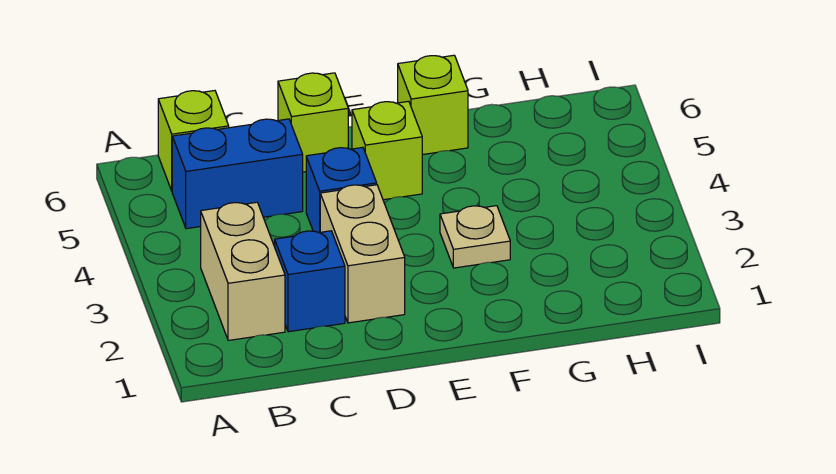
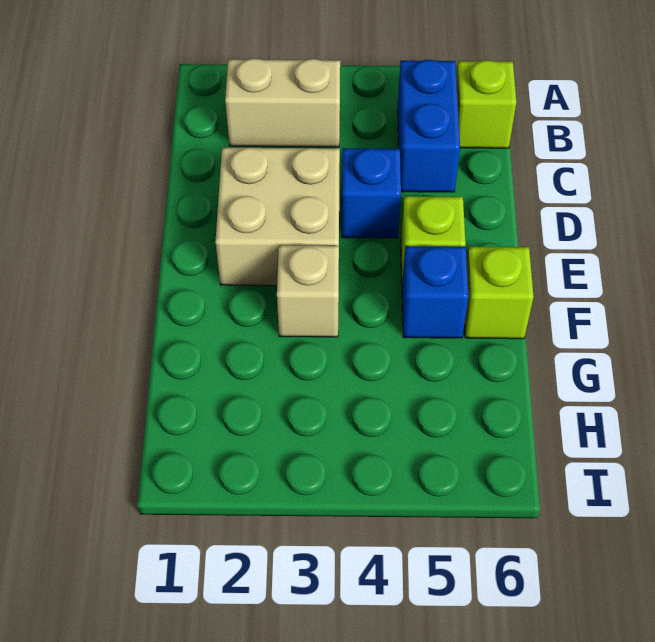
blue 1x1 brick [275,231,345,332] -> blue 1x1 brick moved to [402,246,469,338]
tan 1x2 brick [320,185,405,323] -> tan 2x2 brick [215,148,340,286]
lime 1x1 brick [278,73,348,172] -> none
tan 1x1 plate [440,206,510,268] -> tan 1x1 brick [277,245,339,337]

